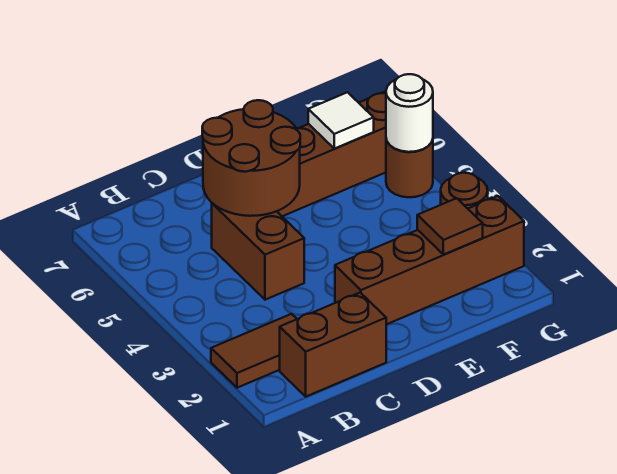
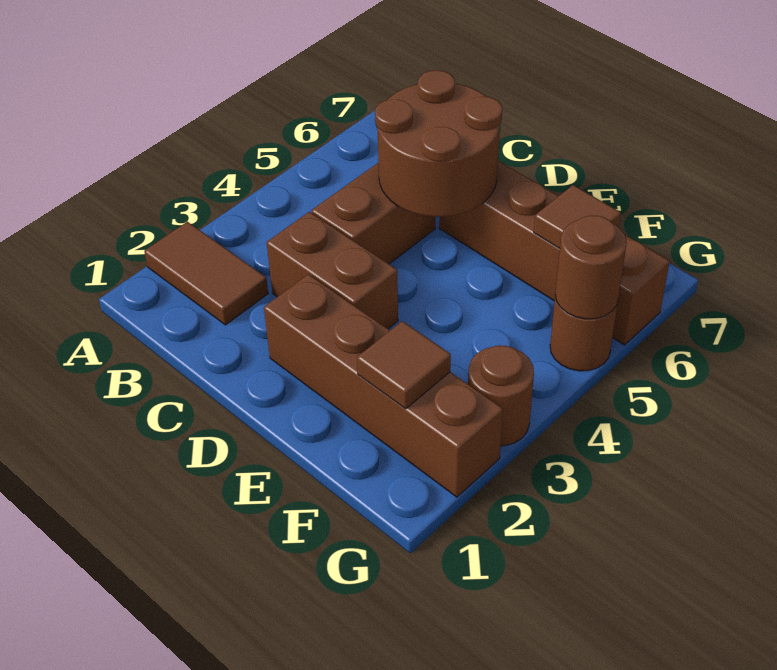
brown 1x2 brick [280,293,386,397] -> brown 1x2 brick moved to [267,212,398,329]
white 1x1 tile [308,92,374,149] -> brown 1x1 tile [534,185,621,249]
white 1x1 round brick [386,74,433,152] -> brown 1x1 round brick [555,215,627,319]

